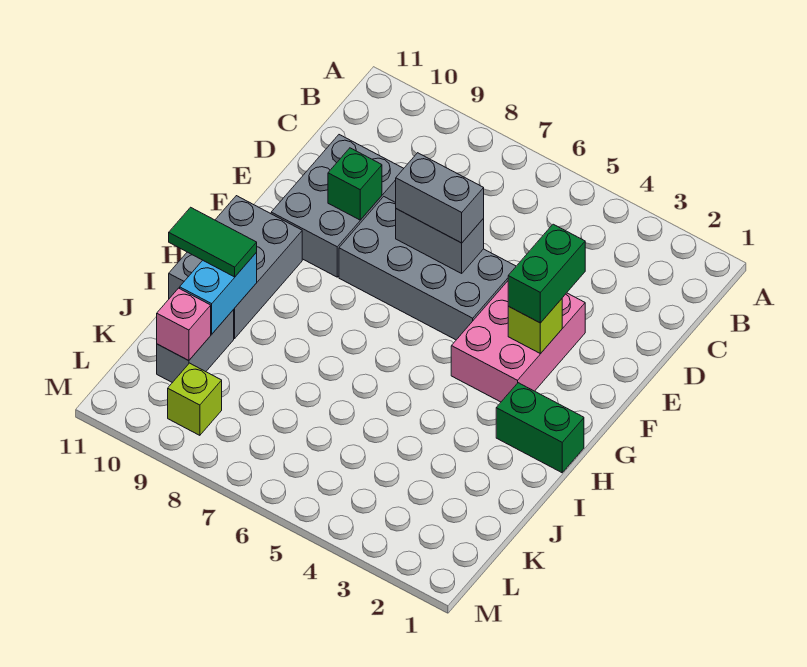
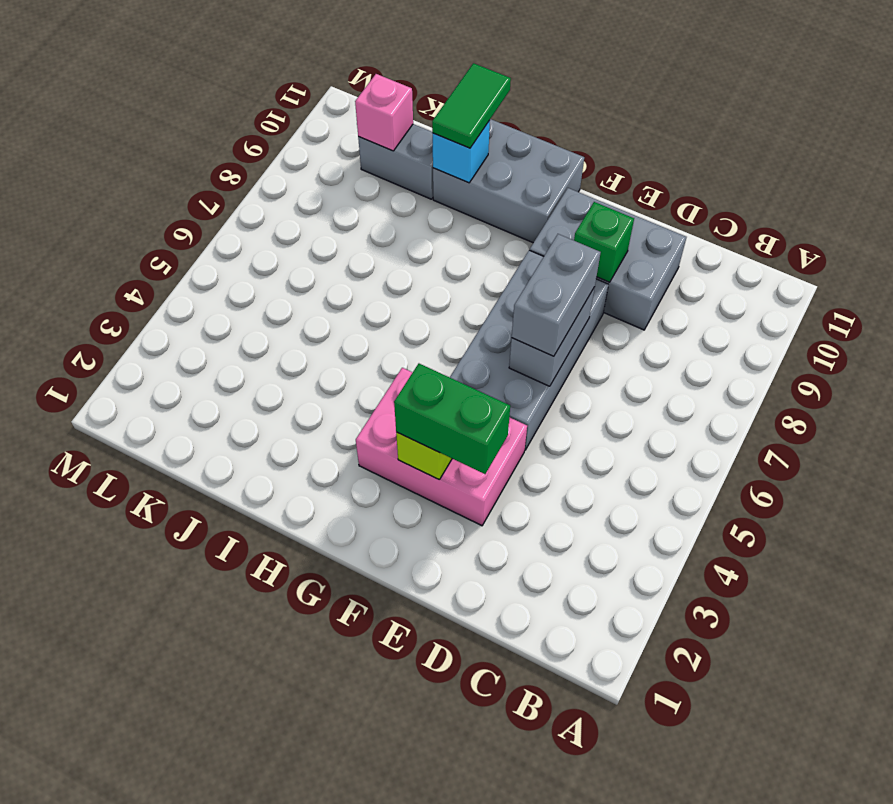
green 1x2 brick [496,383,584,473] -> none
cyan 1x2 brick [180,253,257,334] -> cyan 1x1 brick [433,120,490,183]
lime 1x1 brick [168,363,222,435] -> none

